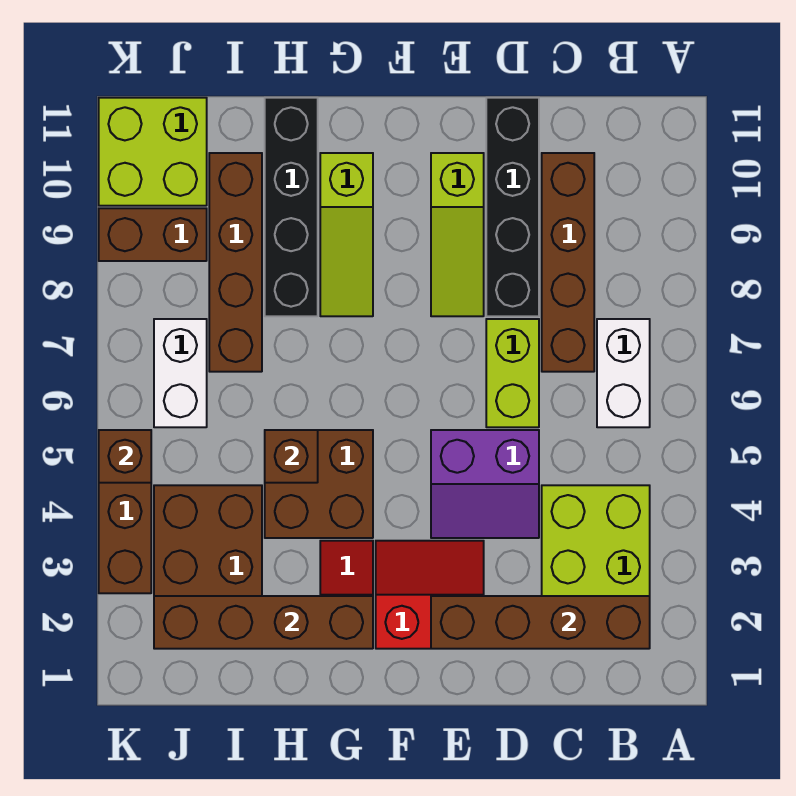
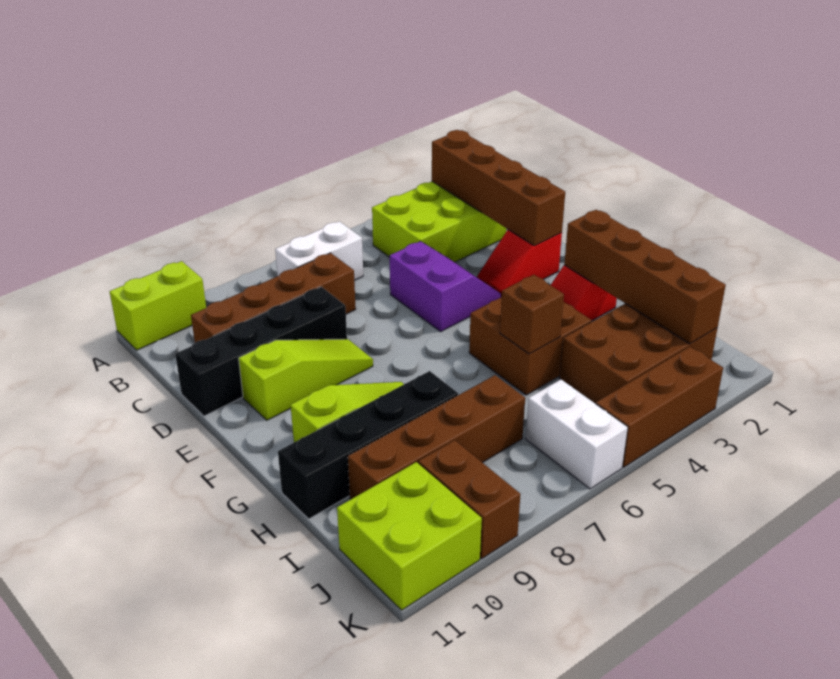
lime 1x2 brick [486,319,539,427] -> lime 1x2 brick moved to [110,261,206,350]
red 2x2 slope [376,541,484,649] -> red 1x2 slope [477,230,562,297]
white 1x2 brick [154,319,207,427] -> white 1x2 brick turned to [526,380,628,489]
brown 1x1 brick [99,430,151,483] -> none

